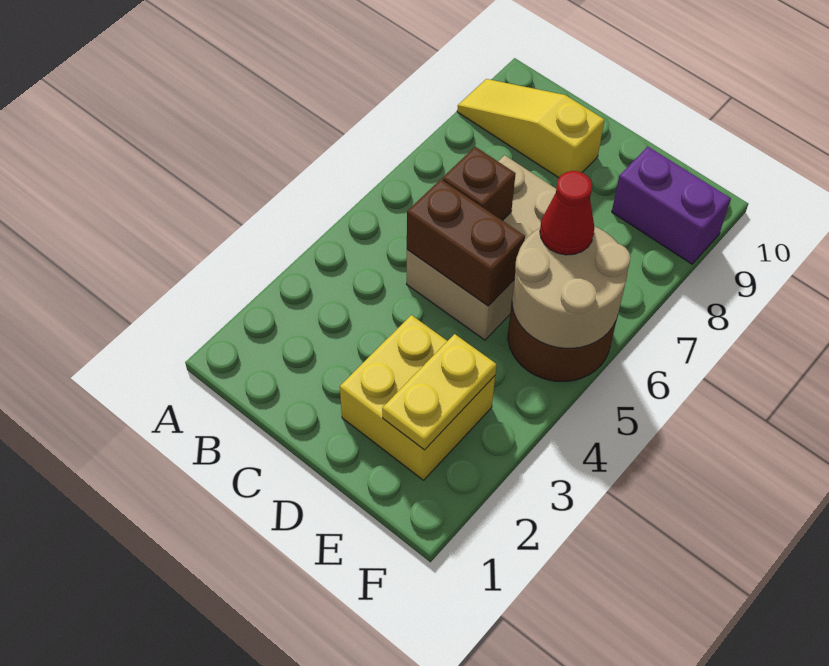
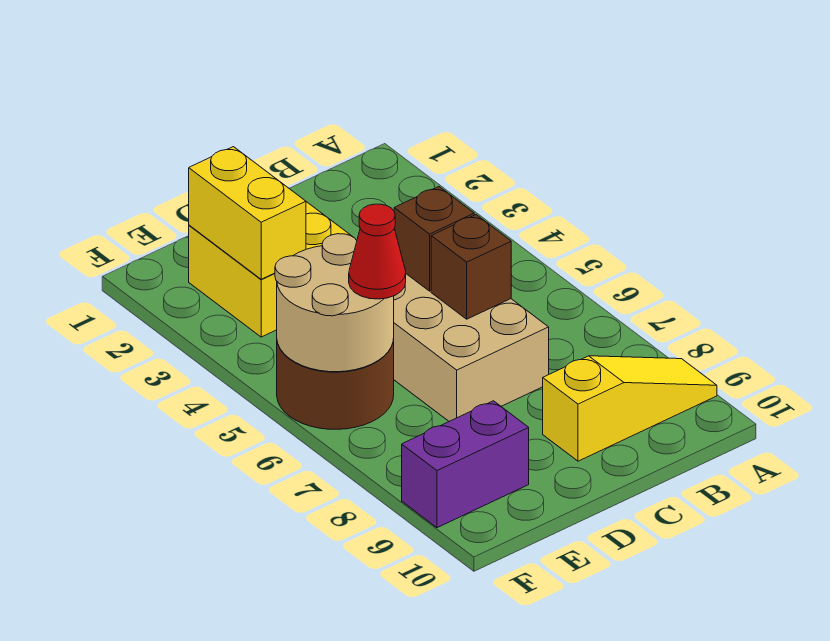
brown 1x2 brick [407,179,525,306] -> brown 1x1 brick [394,187,474,291]
yellow 1x2 plate [382,334,497,450] -> yellow 1x2 brick [189,147,306,279]

